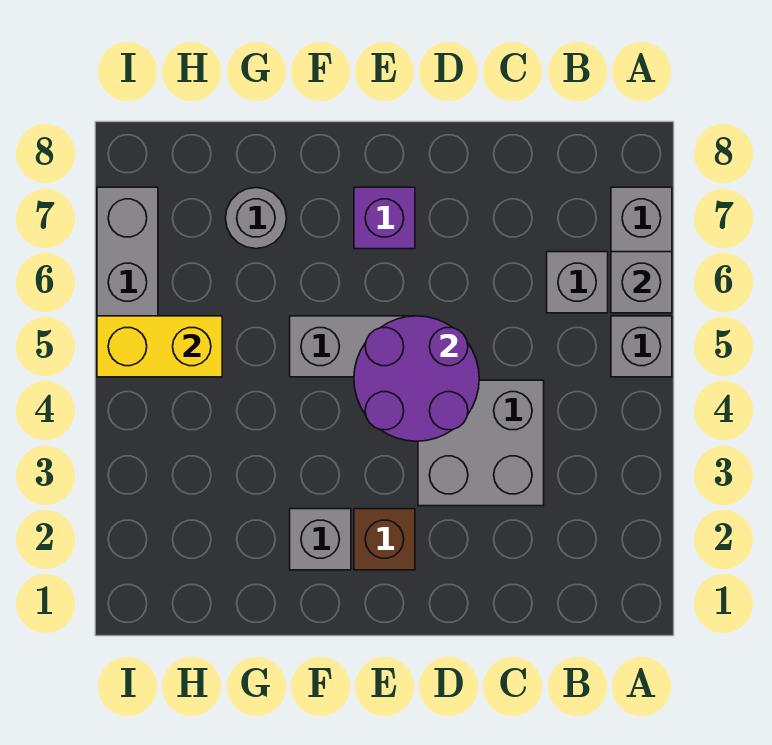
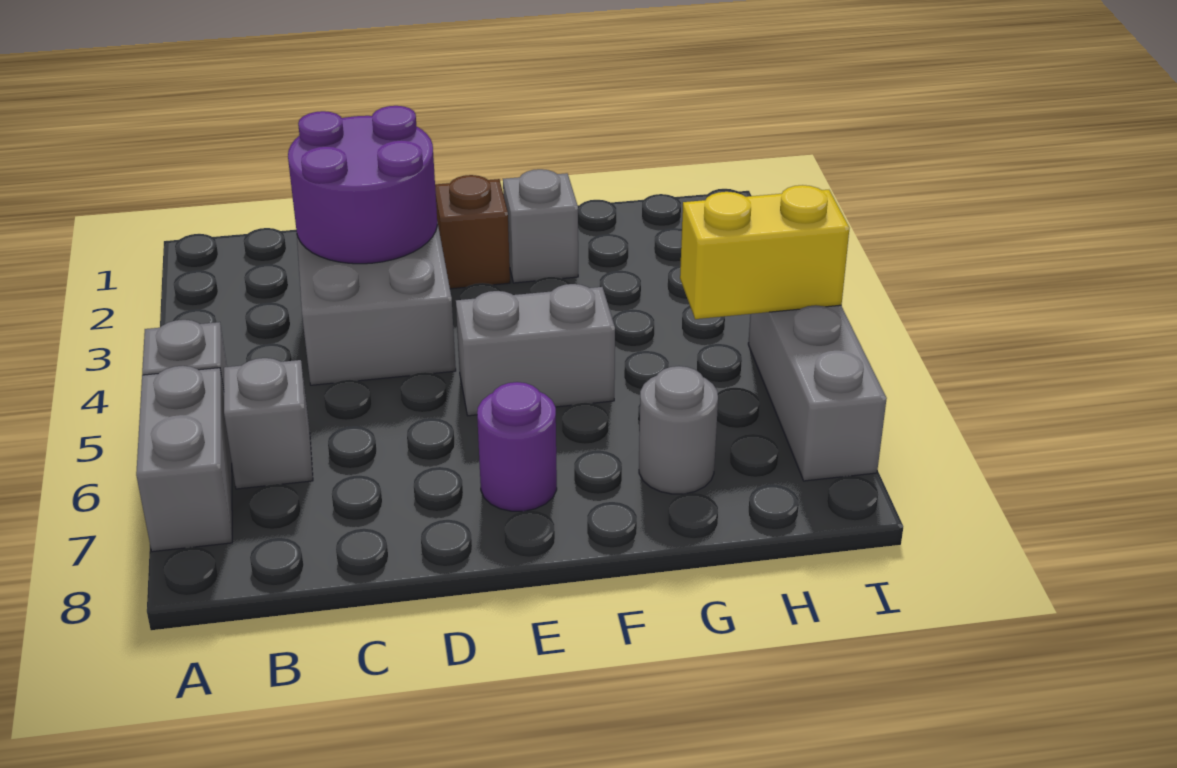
grey 1x1 brick [611,252,672,313] -> none
purple 2x2 round brick [354,316,479,441] -> purple 2x2 round brick moved to [288,106,437,264]
purple 1x1 brick [354,187,415,249] -> purple 1x1 round brick [477,382,557,511]

